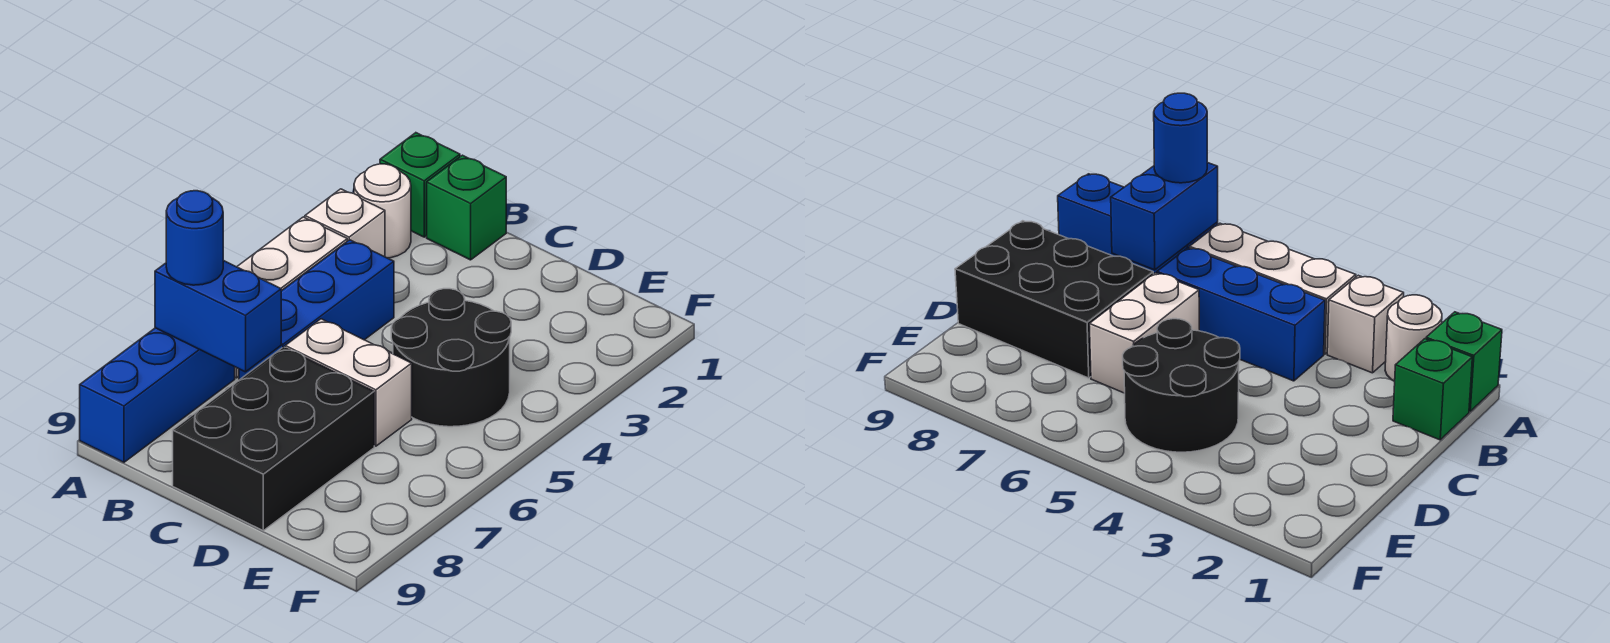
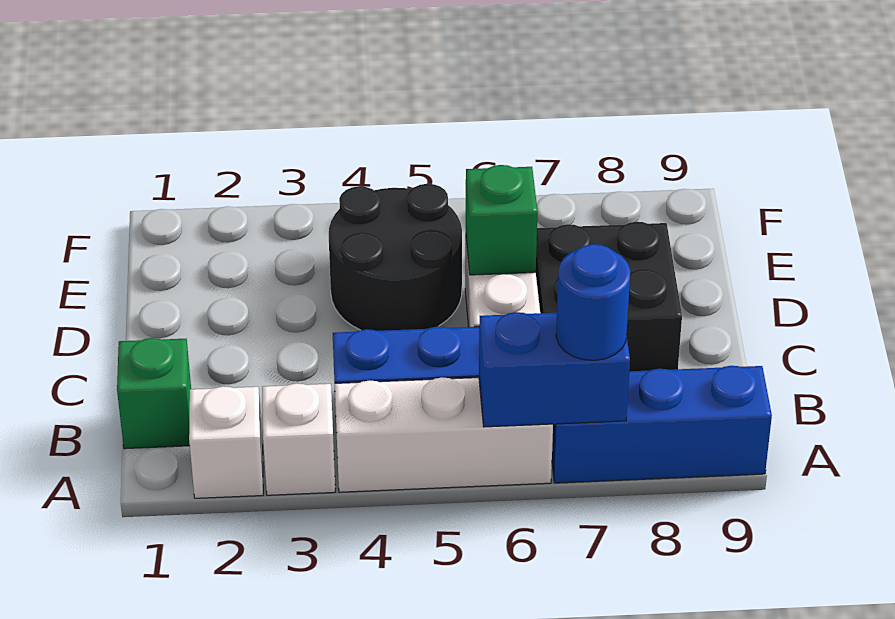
green 1x1 brick [380,133,460,237] -> green 1x1 brick moved to [466,165,538,275]
white 1x1 round brick [354,164,411,258] -> white 1x1 brick [189,386,263,498]
blue 1x2 brick [155,260,281,372] -> blue 1x2 brick turned to [479,312,630,427]
black 2x3 brick [173,347,374,531] -> black 2x2 brick [536,222,682,371]

